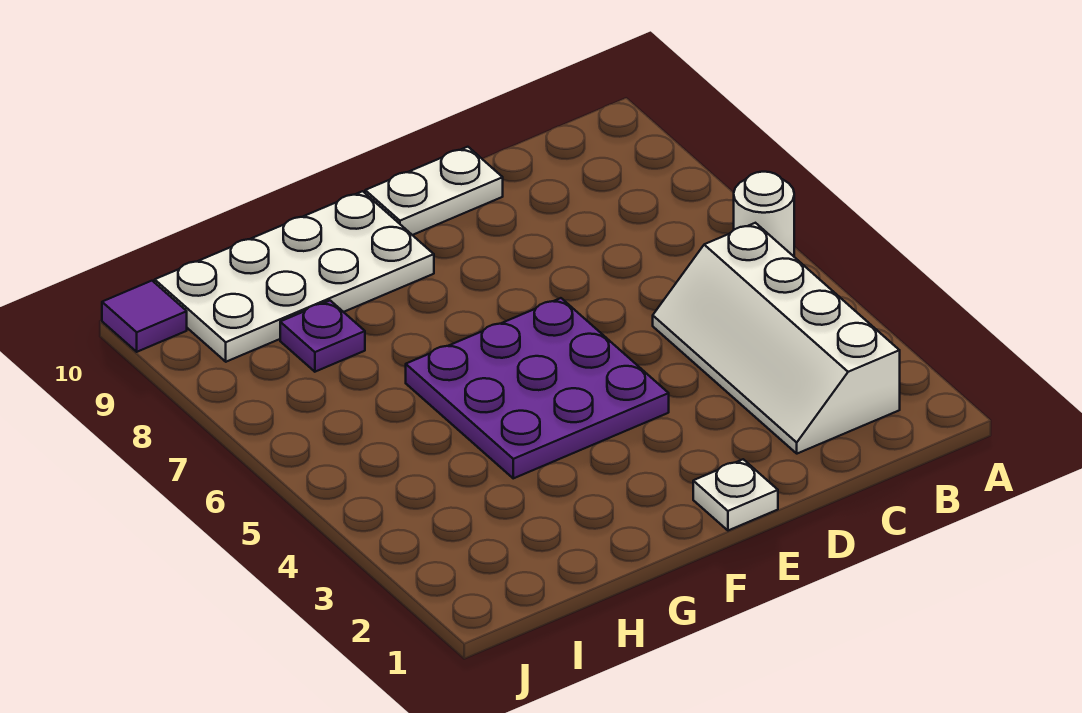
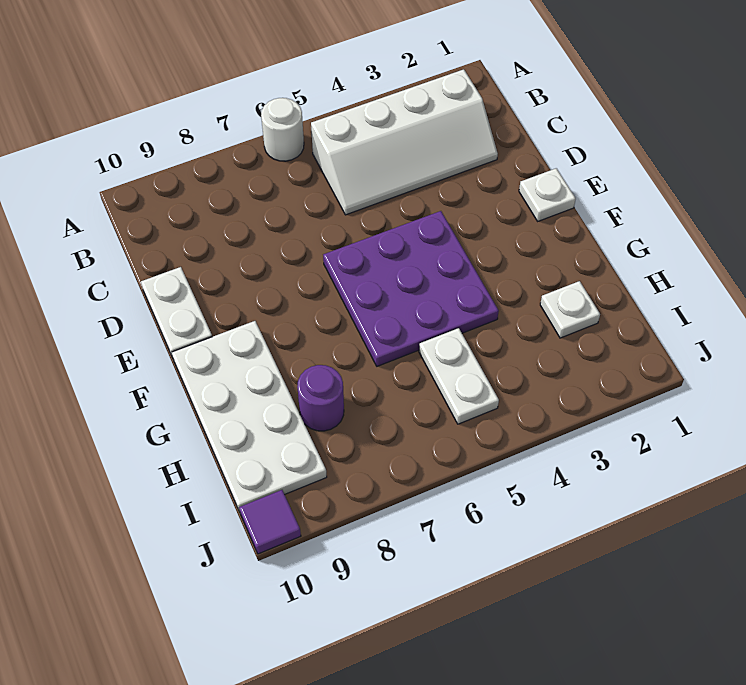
none -> white 1x1 plate [540,281,600,338]
none -> white 1x2 plate [419,328,499,424]
purple 1x1 plate [280,301,365,372] -> purple 1x1 round brick [297,365,344,431]

